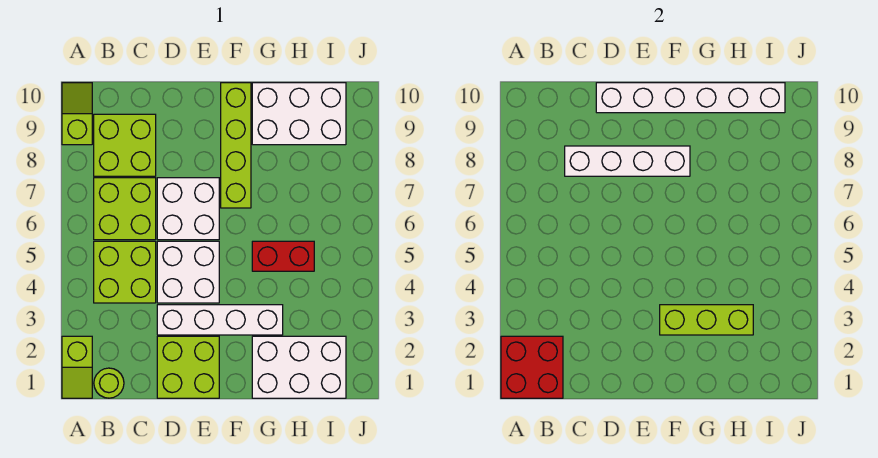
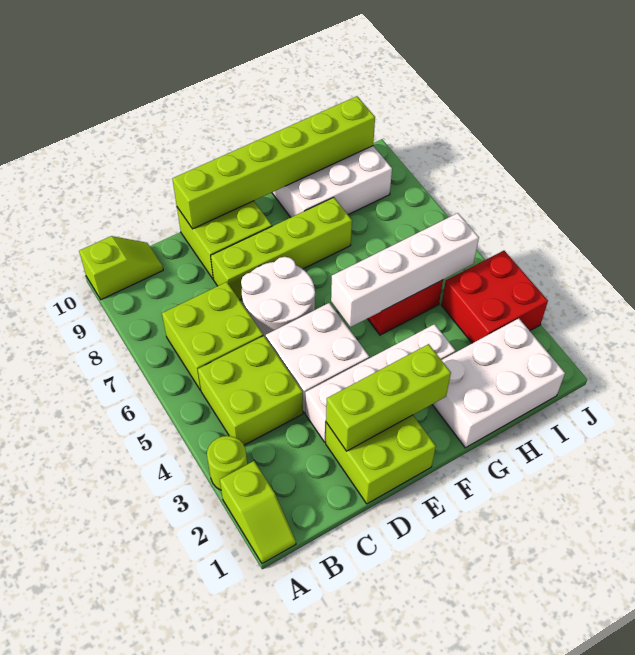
red 2x2 brick [501,336,563,398] -> red 2x2 brick moved to [441,251,548,343]
lime 1x2 slope [62,83,92,145] -> lime 1x2 slope turned to [79,236,163,300]
lime 1x1 round brick [94,368,124,398] -> lime 1x1 round brick moved to [207,436,247,490]
lime 2x2 brick [94,114,156,176] -> lime 2x2 brick moved to [177,201,272,279]
white 1x4 brick [565,146,690,176] -> white 1x4 brick moved to [331,213,479,327]
white 2x2 brick [157,178,219,240] -> white 2x2 round brick [241,257,315,338]
white 1x6 brick [596,83,785,113] -> lime 1x6 brick [172,96,375,229]
lime 1x3 brick [660,305,753,335] -> lime 1x3 brick moved to [326,344,451,451]
lime 1x4 brick [221,83,251,208] -> lime 1x4 brick turned to [211,197,352,300]

